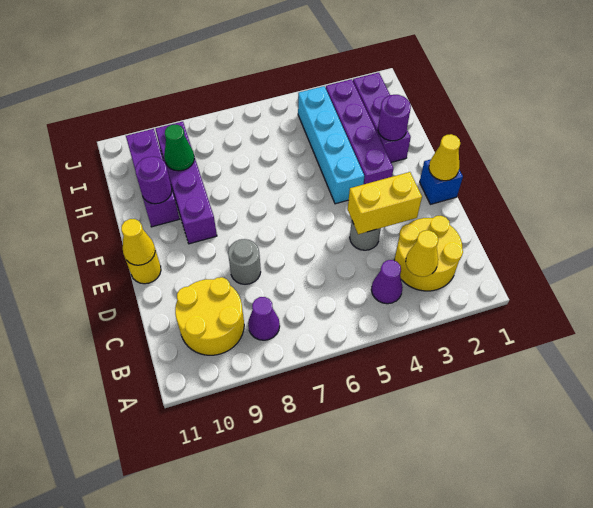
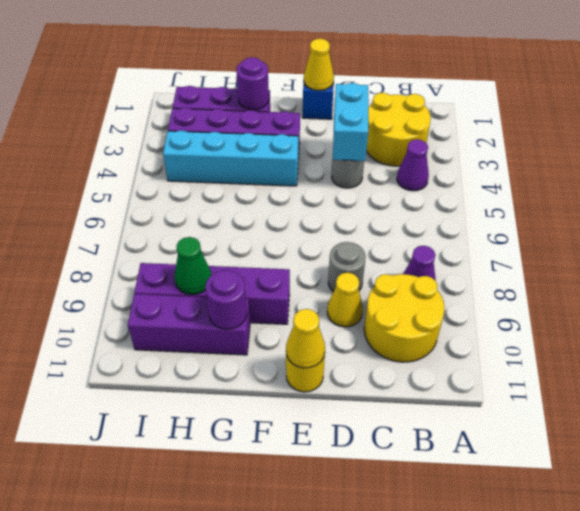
yellow 1x1 cone [406,230,438,277] -> yellow 1x1 cone moved to [327,273,363,327]
yellow 1x2 brick [348,172,422,234] -> cyan 1x2 brick [333,83,368,161]

